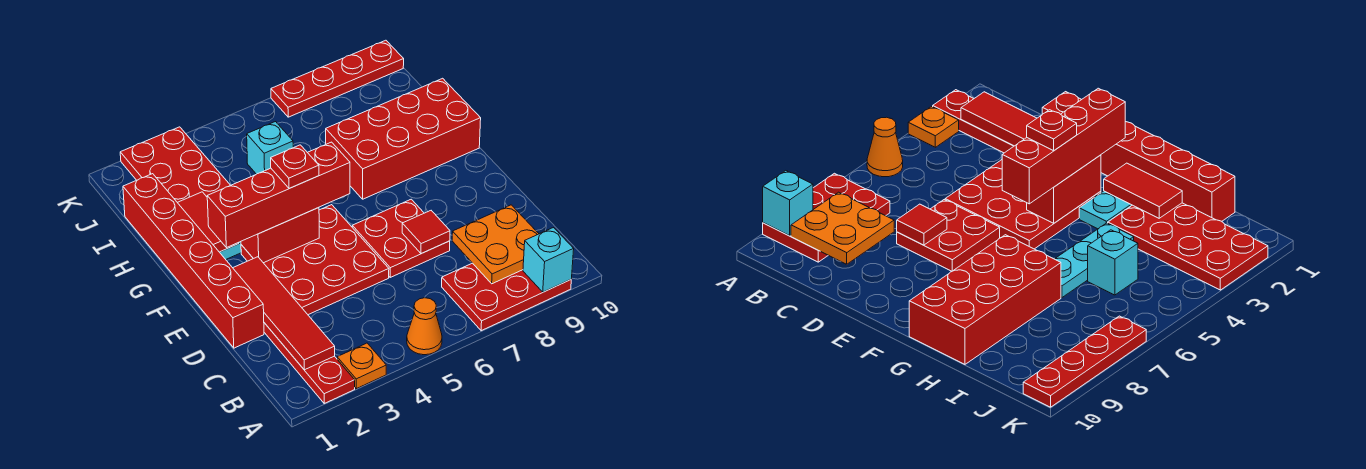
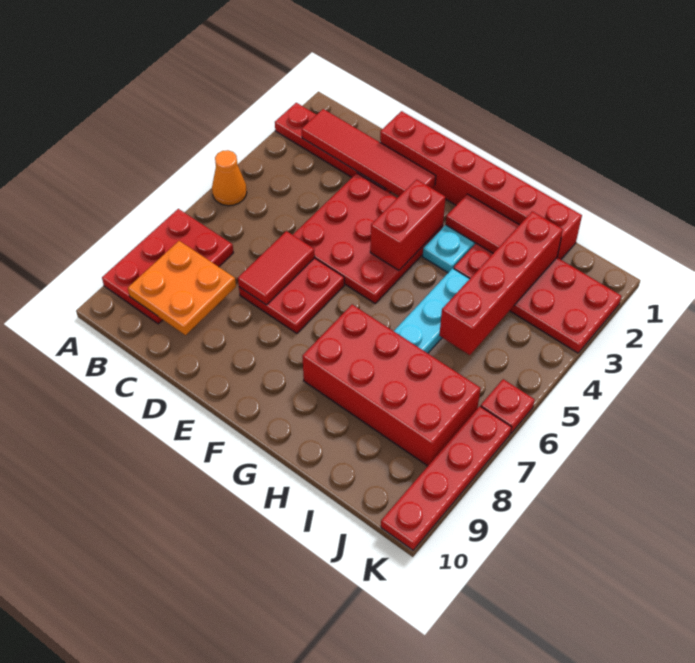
orange 1x1 plate [337,343,386,389] -> none
cyan 1x1 brick [523,228,574,292] -> none
red 1x1 tile [402,211,450,254] -> red 1x2 tile [238,231,315,305]
red 1x4 brick [207,142,350,248] -> red 1x4 brick moved to [439,211,563,355]
red 1x1 plate [271,145,319,189] -> red 1x1 plate moved to [481,379,535,433]
red 2x4 brick [326,78,481,199] -> red 2x4 brick turned to [302,305,481,466]
cyan 1x1 brick [247,122,293,174] -> none

